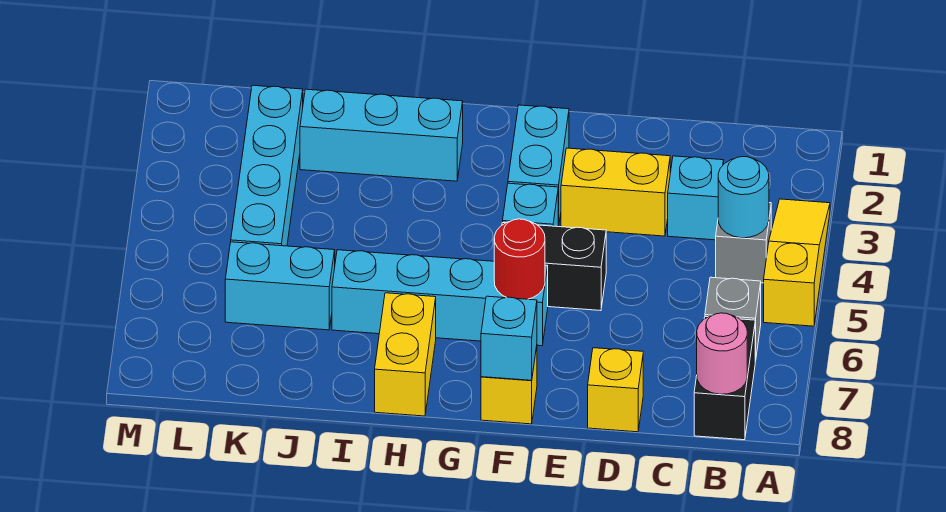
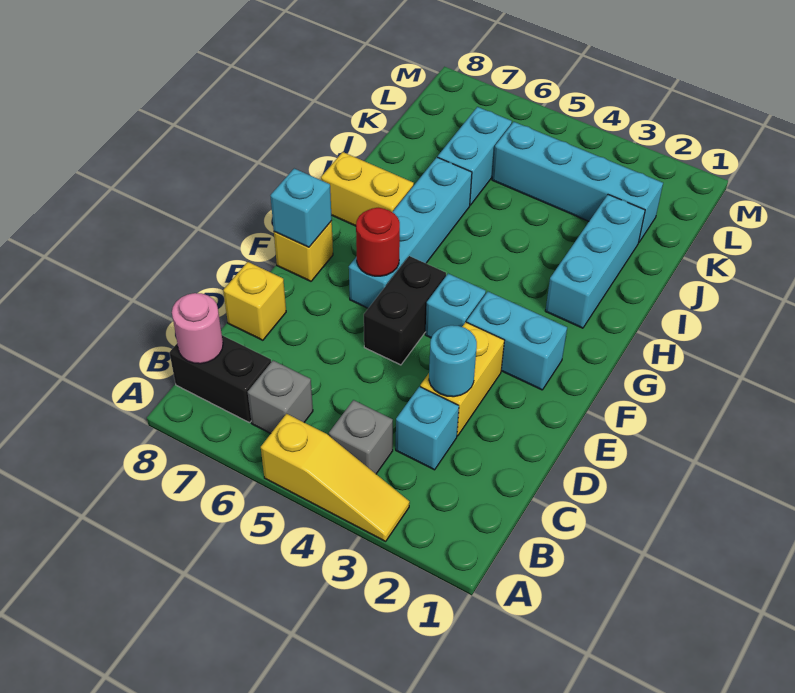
cyan 1x1 round brick [718,157,769,238] -> cyan 1x1 round brick moved to [429,325,477,397]

